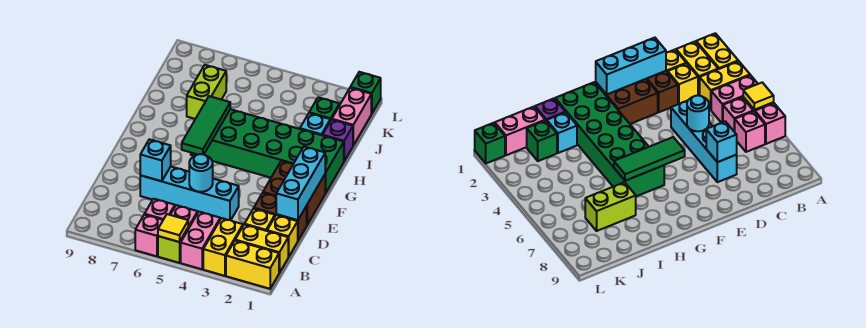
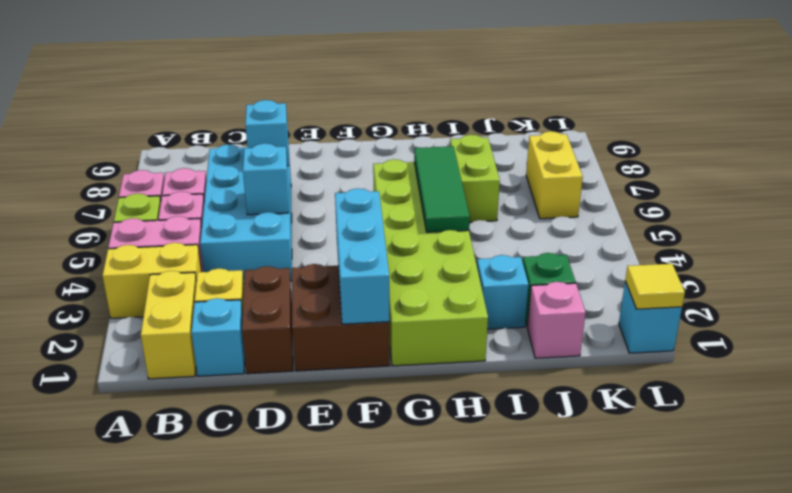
yellow 1x2 brick [226,241,279,289] -> yellow 1x2 brick moved to [526,131,583,219]
yellow 1x1 tile [158,214,189,242] -> yellow 1x1 tile moved to [625,264,685,309]
yellow 1x1 brick [267,215,298,257] -> cyan 1x1 brick [192,298,245,376]
cyan 1x3 brick [276,147,325,220] -> cyan 1x3 brick turned to [335,189,389,324]
cyan 1x4 brick [140,167,239,220] -> cyan 2x4 brick [200,145,292,281]
cyan 1x1 round brick [189,154,213,192] -> cyan 1x1 brick [243,143,289,215]
green 1x3 tile [182,96,230,155] -> green 1x3 tile turned to [414,146,470,232]
green 2x6 brick [191,109,344,193] -> lime 2x6 brick [373,159,488,366]
purple 1x1 brick [323,120,353,161] -> none
lime 1x2 brick [187,65,226,119] -> lime 1x2 brick turned to [450,135,500,222]
pink 1x2 brick [332,88,371,145] -> pink 1x1 brick [527,282,586,358]
green 1x1 brick [350,72,381,114] -> cyan 1x1 brick [619,281,682,353]

